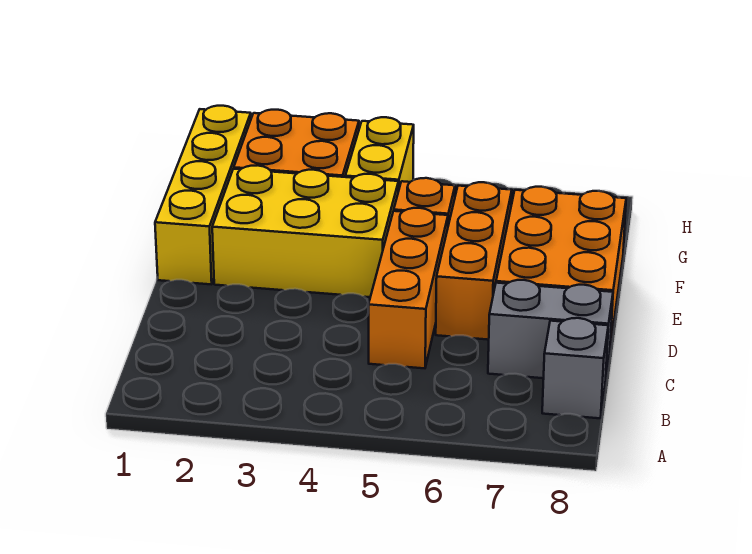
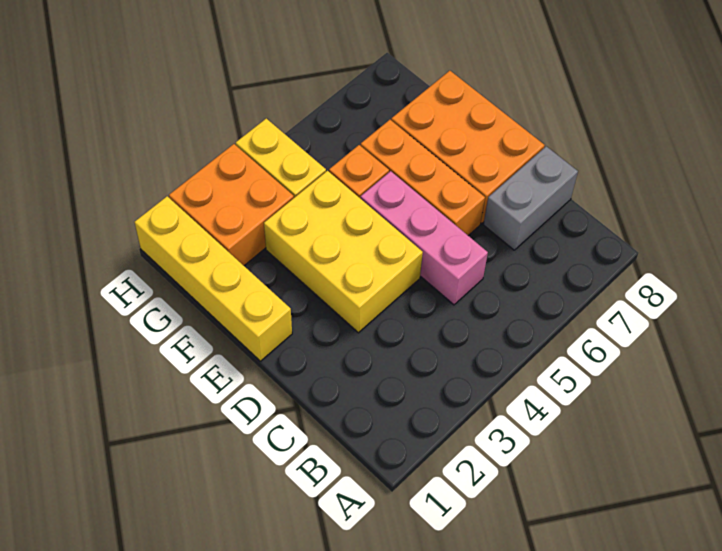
grey 1x1 brick [542,318,608,418] -> none
orange 1x3 brick [369,208,448,368] -> pink 1x3 brick [361,171,488,305]
yellow 2x3 brick [212,165,399,297] -> yellow 2x3 brick turned to [264,171,423,333]

